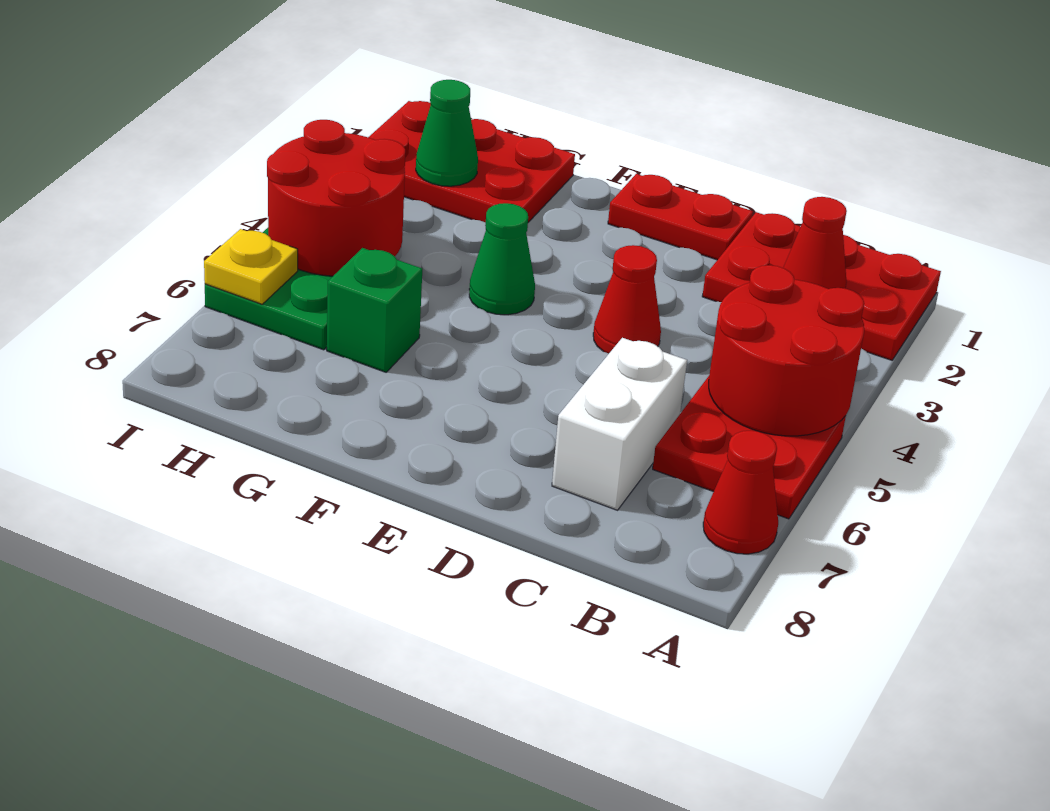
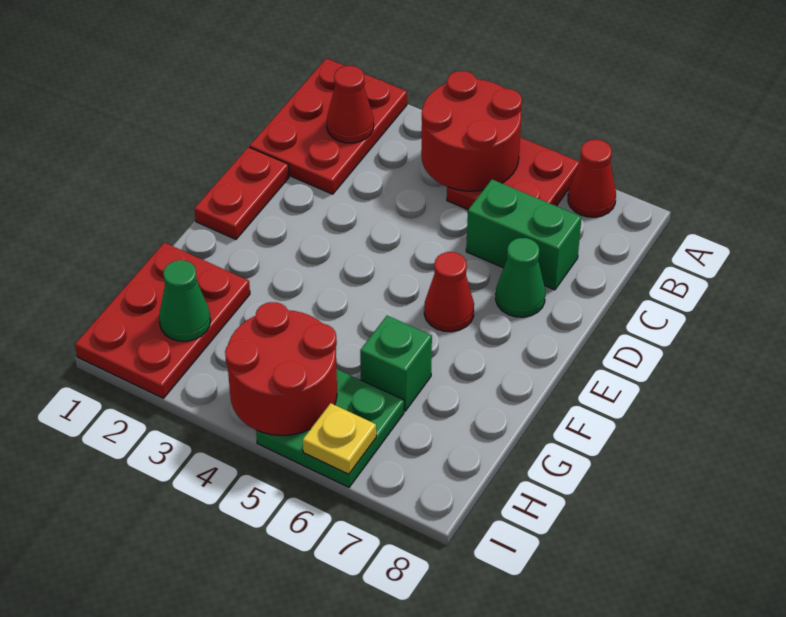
white 1x2 brick [552,338,687,510] -> green 1x2 brick [466,180,582,290]
red 1x1 cone [593,245,661,353] -> red 1x1 cone moved to [424,252,474,332]
green 1x1 cone [469,203,535,315] -> green 1x1 cone moved to [496,238,545,317]

